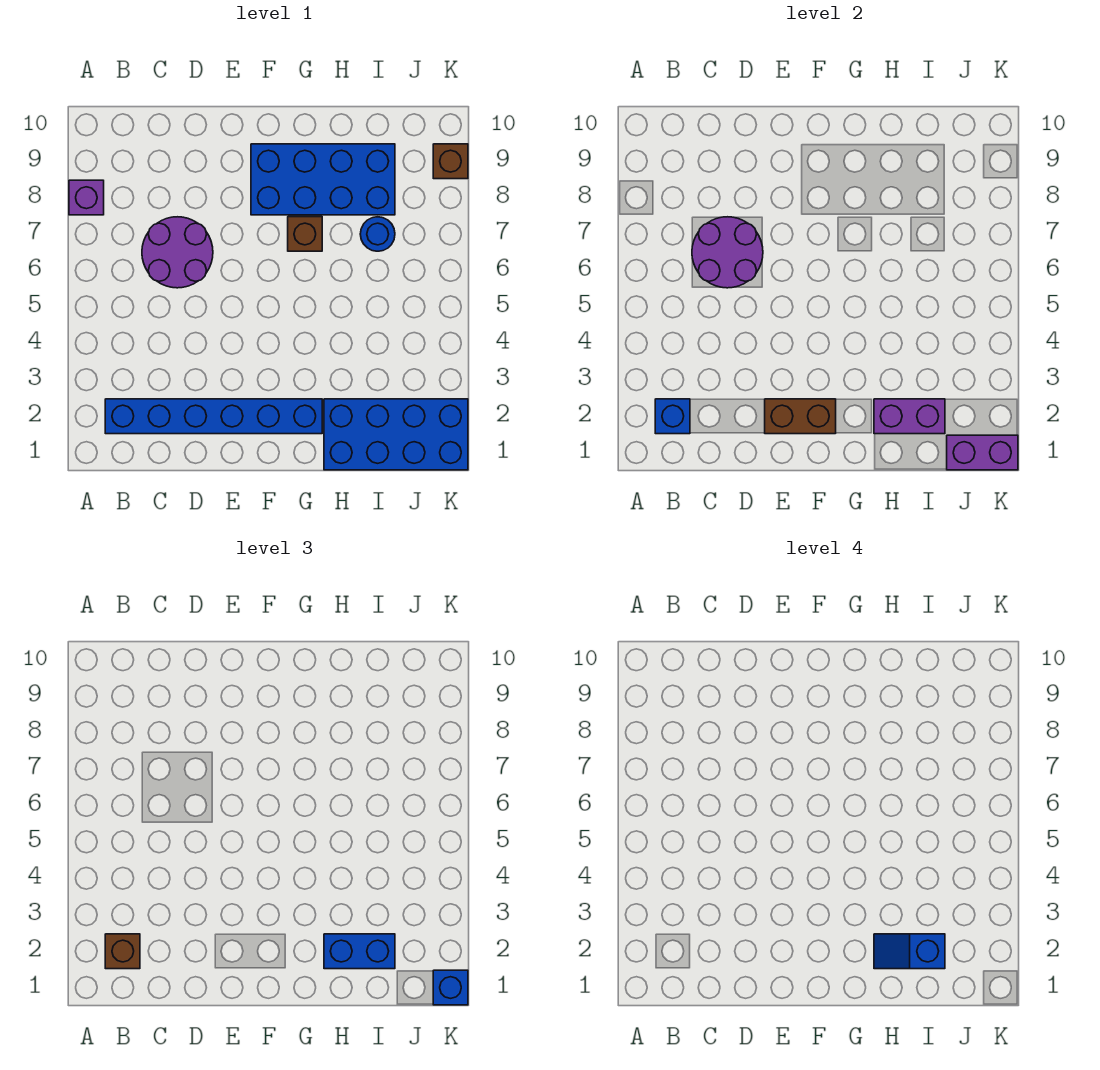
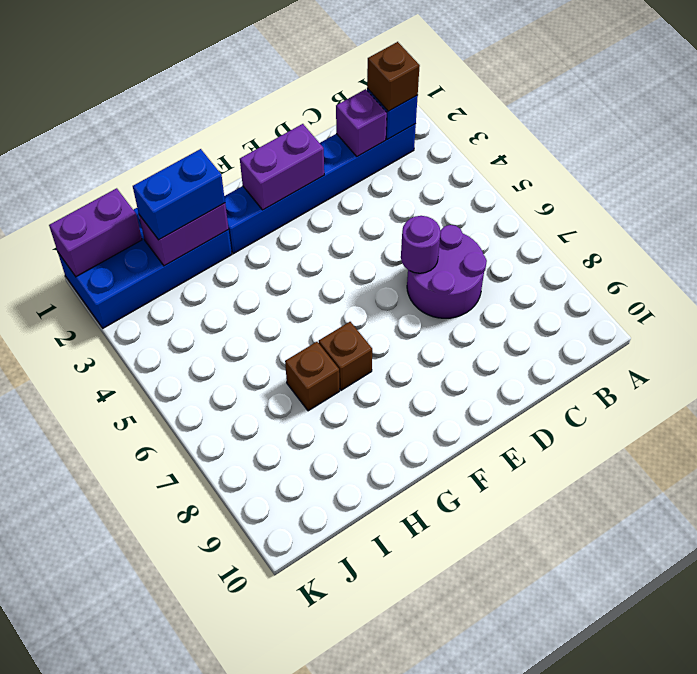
purple 1x1 brick [69,180,104,215] -> purple 1x1 brick moved to [336,89,387,157]
purple 2x2 round brick [692,217,763,288] -> purple 1x1 round brick [401,216,441,273]
brown 1x2 brick [765,399,836,434] -> purple 1x2 brick [240,124,324,210]
blue 2x4 brick [251,144,395,215] -> none
blue 1x2 slope [874,934,945,969] -> none
blue 1x1 round brick [360,217,395,251] -> none
blue 1x1 brick [433,970,468,1005] -> none
brown 1x1 brick [433,144,468,179] -> brown 1x1 brick moved to [285,342,339,411]

